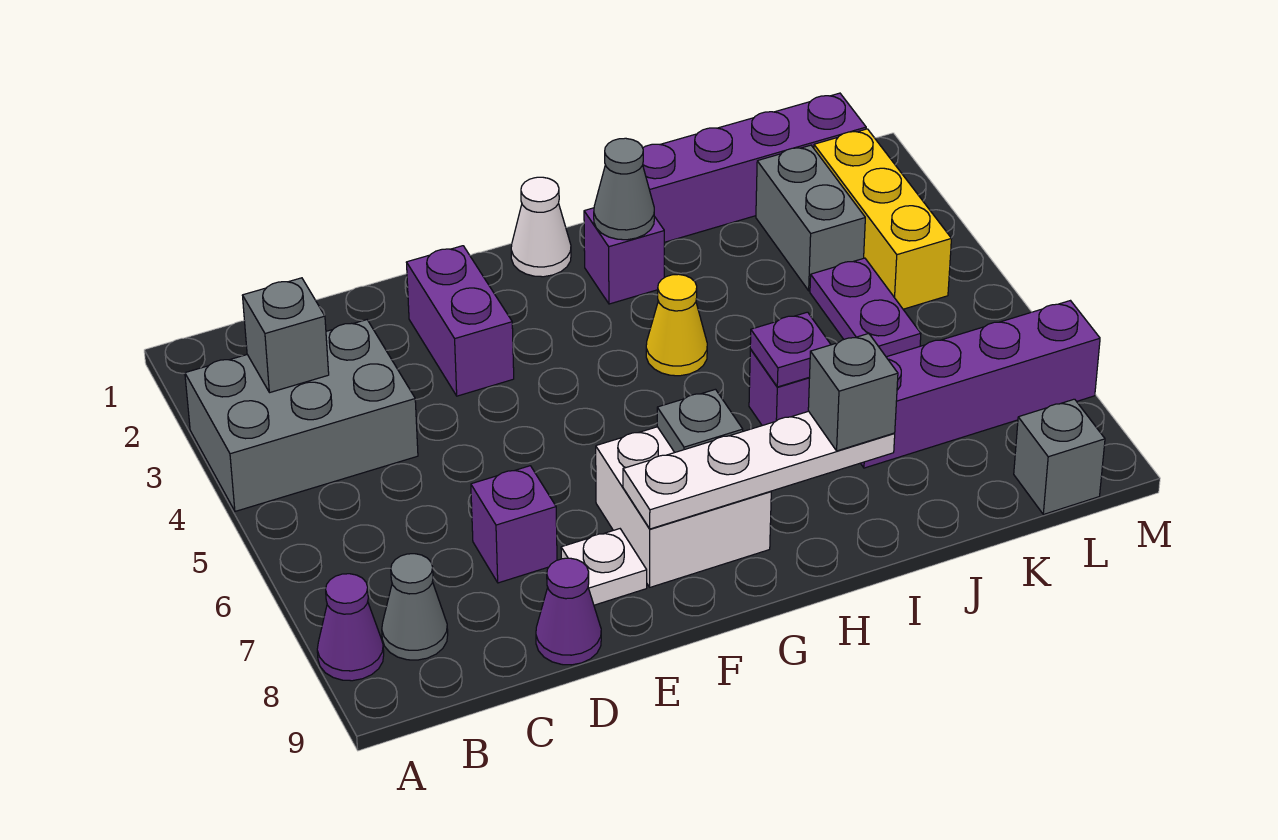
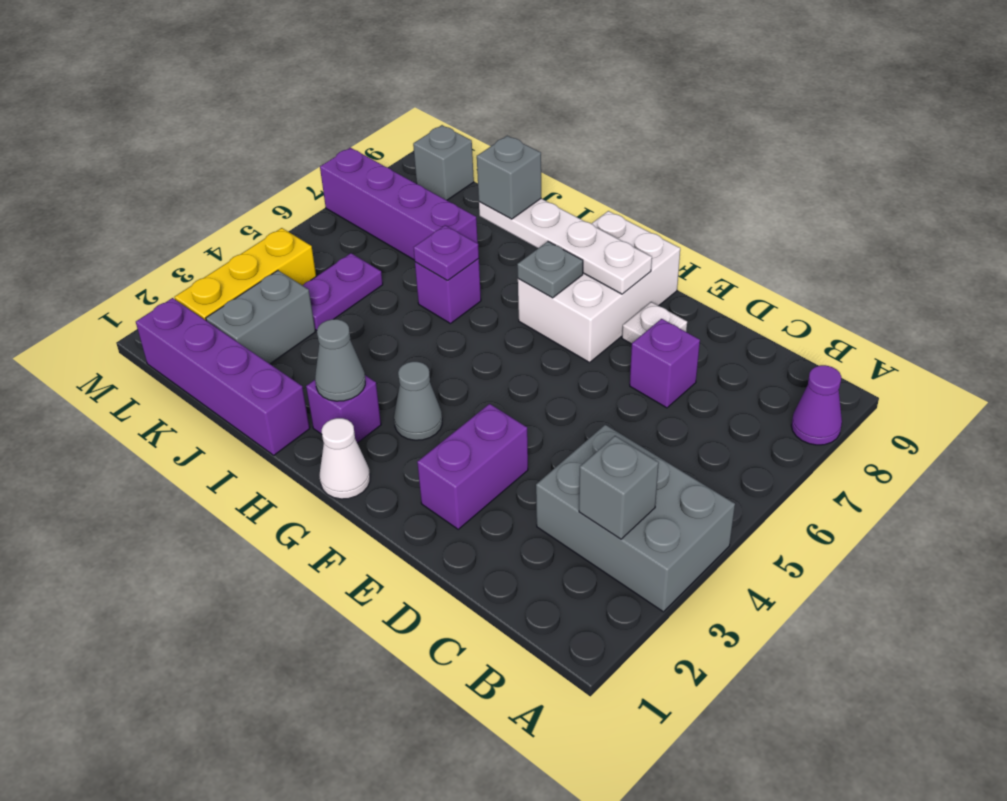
grey 1x1 cone [382,554,448,660] -> grey 1x1 cone moved to [394,362,442,440]
purple 1x1 cone [536,558,601,665] -> none
white 2x2 brick [596,427,771,587] -> white 2x3 brick [518,211,680,363]
yellow 1x1 cone [646,274,707,376] -> none

